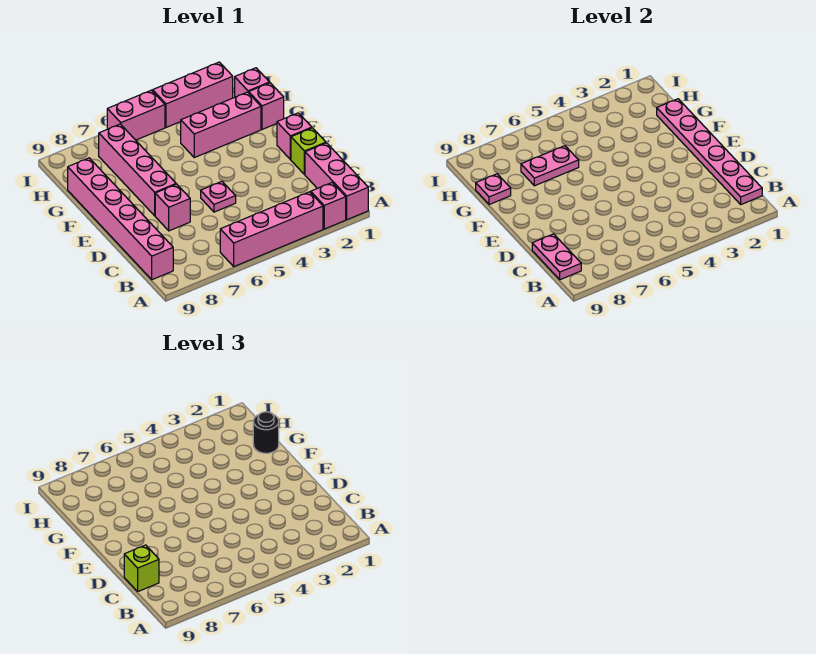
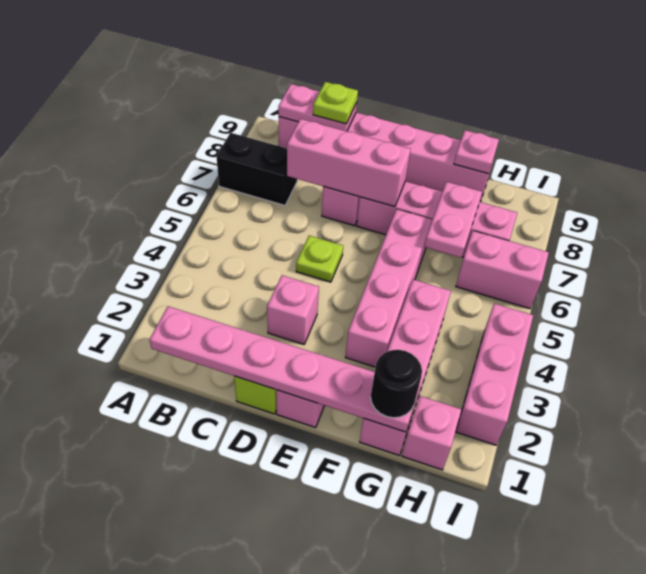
pink 1x3 brick [305,143,368,220] -> pink 1x3 brick moved to [287,119,411,207]
pink 1x1 brick [311,183,346,229] -> pink 1x1 brick moved to [267,275,319,344]
pink 1x4 brick [220,192,323,266] -> pink 1x4 brick moved to [345,209,432,367]
none -> black 1x2 brick [216,133,297,205]
lime 1x1 brick [124,545,159,591] -> lime 1x1 plate [313,82,358,124]
pink 1x1 plate [201,182,236,212] -> lime 1x1 plate [296,236,343,282]
pink 1x2 brick [107,90,165,140] -> pink 1x2 brick turned to [456,231,549,309]

